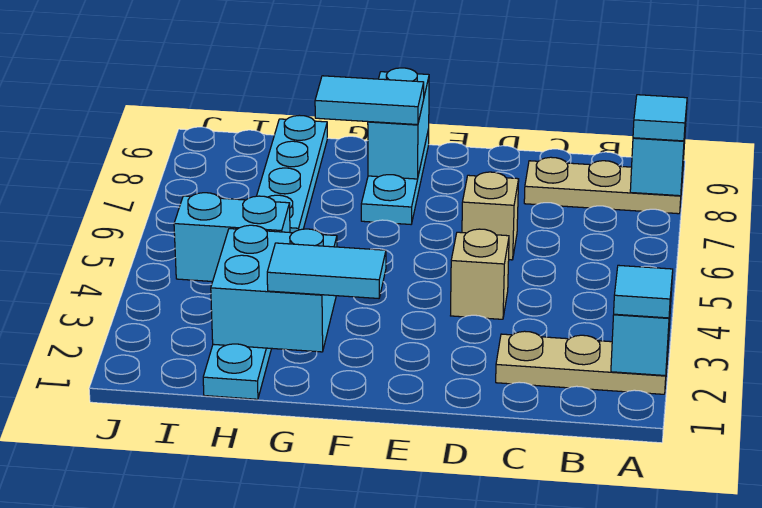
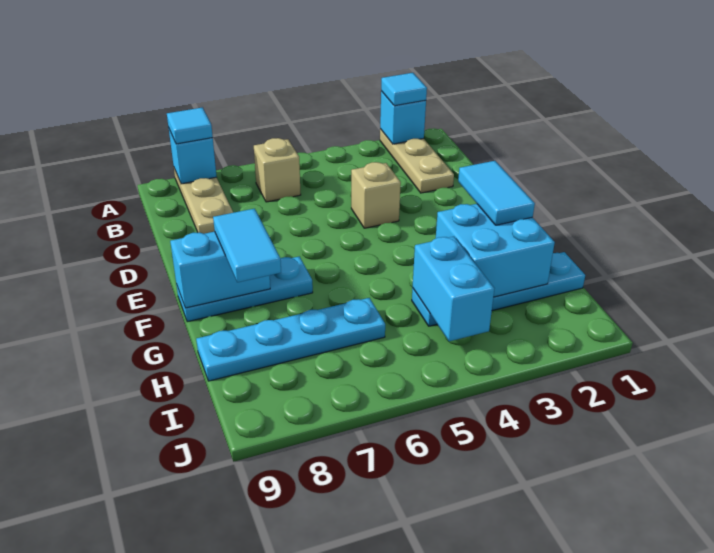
tan 1x1 brick [462,172,519,260] -> tan 1x1 brick moved to [254,138,301,202]

